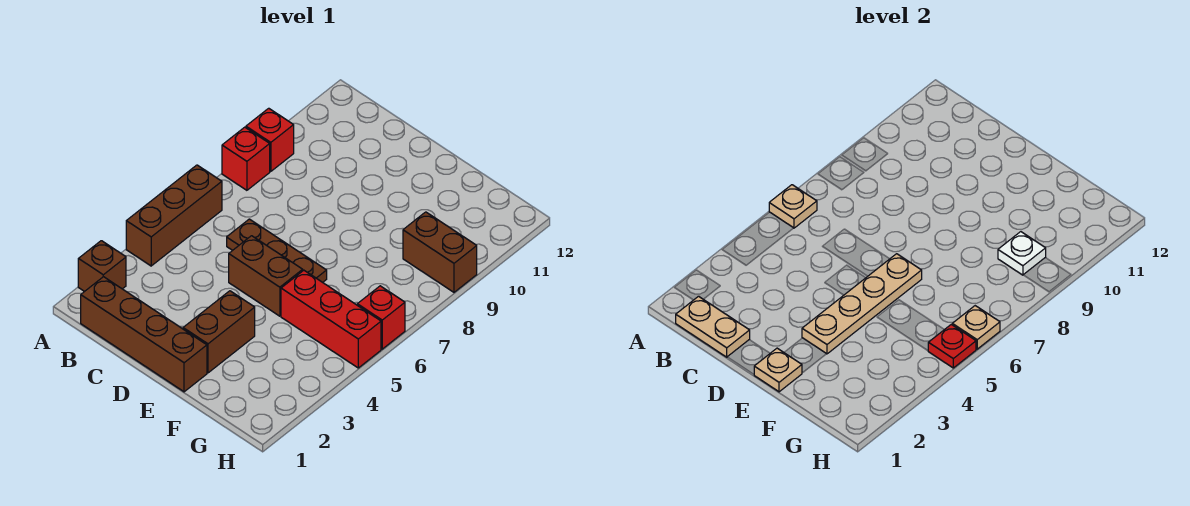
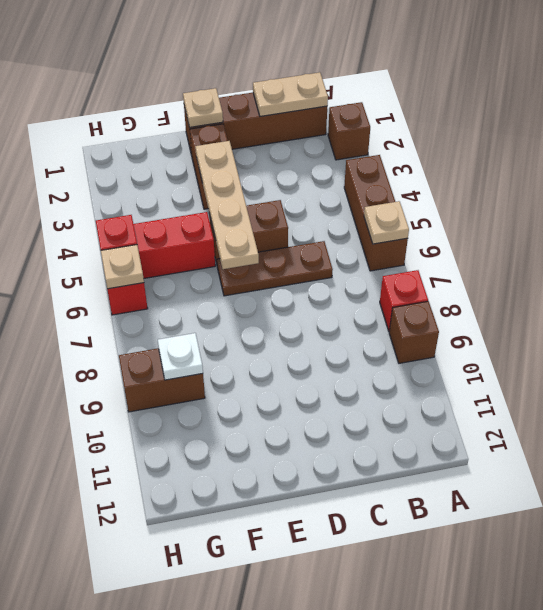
red 1x1 brick [246,108,294,171] -> brown 1x1 brick [389,301,439,363]

